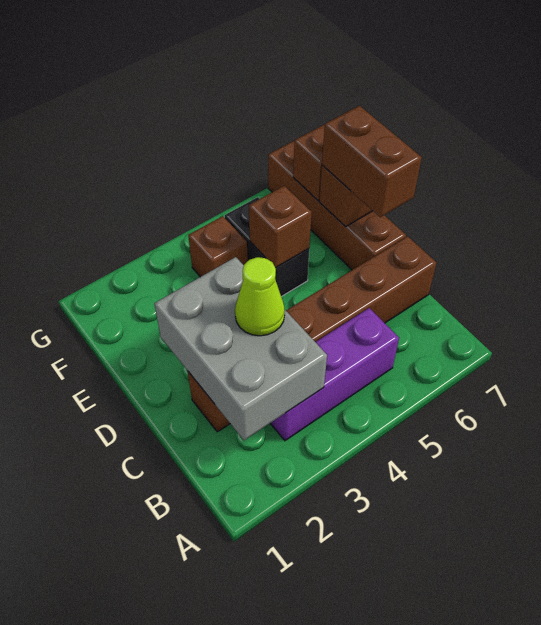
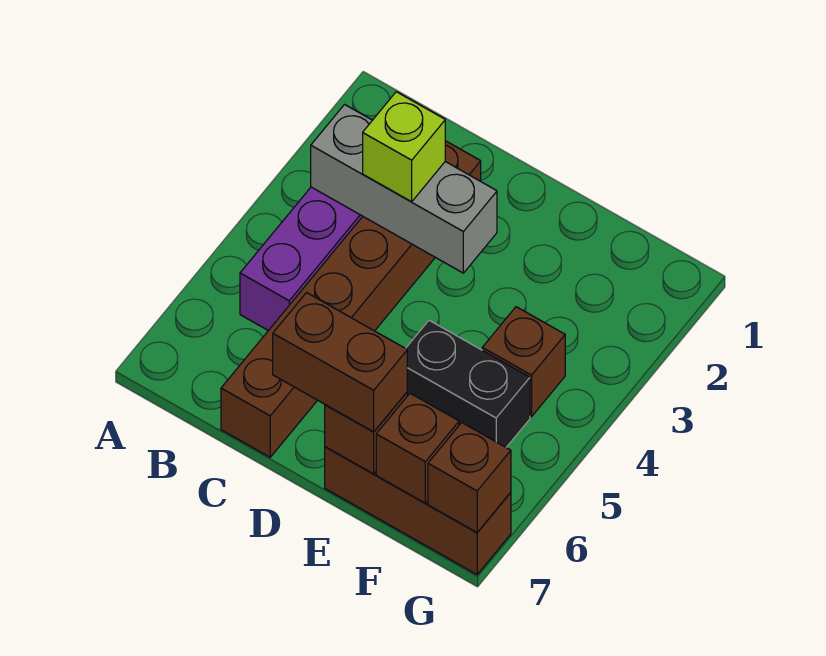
grey 2x3 brick [154,257,327,440] -> grey 1x3 brick [311,105,497,273]
lime 1x1 cone [235,257,285,336] -> lime 1x1 brick [363,92,445,202]
brown 1x4 brick [268,141,406,270] -> brown 1x3 brick [325,447,511,574]
brown 1x1 brick [249,186,312,268] -> brown 1x1 brick moved to [428,423,511,533]

